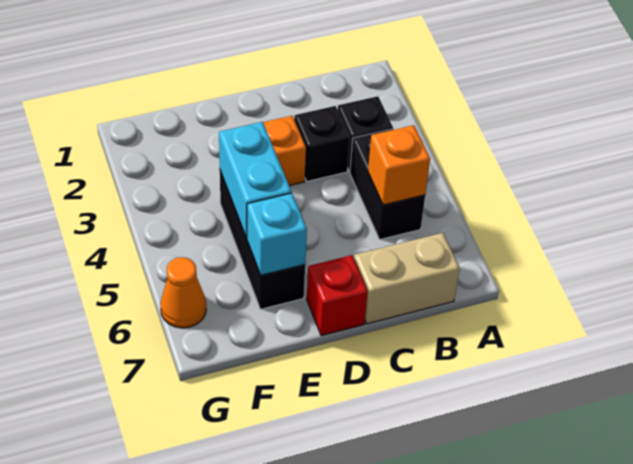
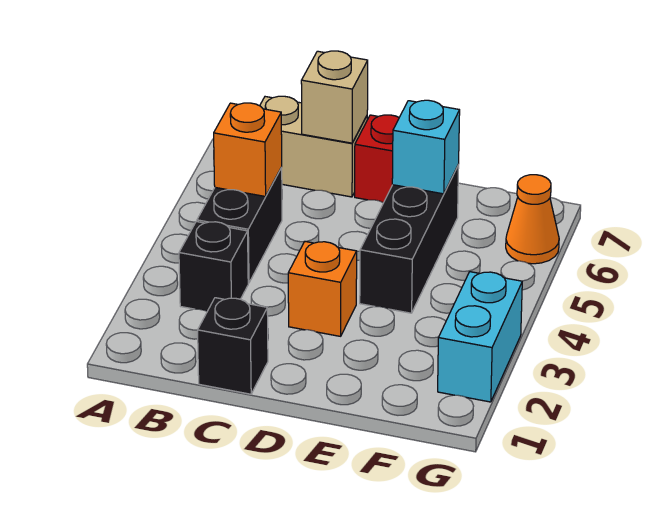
black 1x1 brick [294,106,350,181] -> black 1x1 brick moved to [198,298,268,394]
none -> tan 1x1 brick [301,51,368,143]
cyan 1x2 brick [219,122,291,238] -> cyan 1x2 brick moved to [438,272,522,402]

